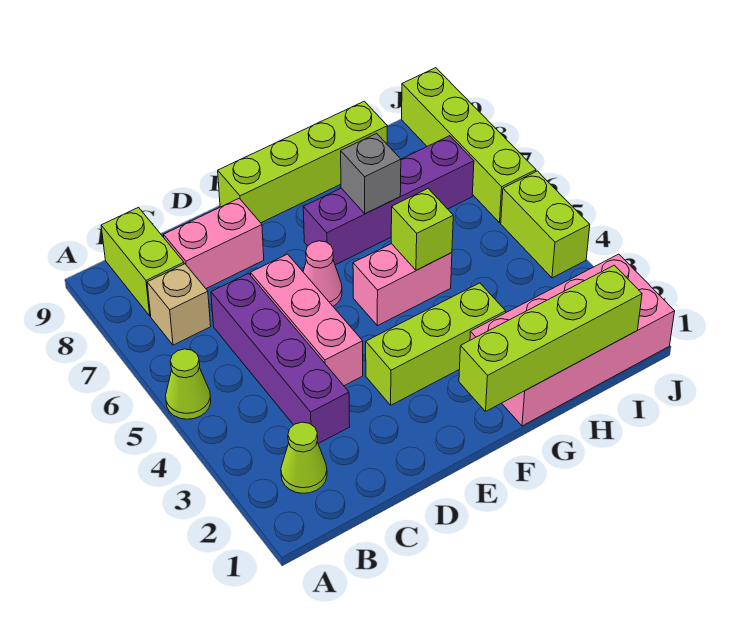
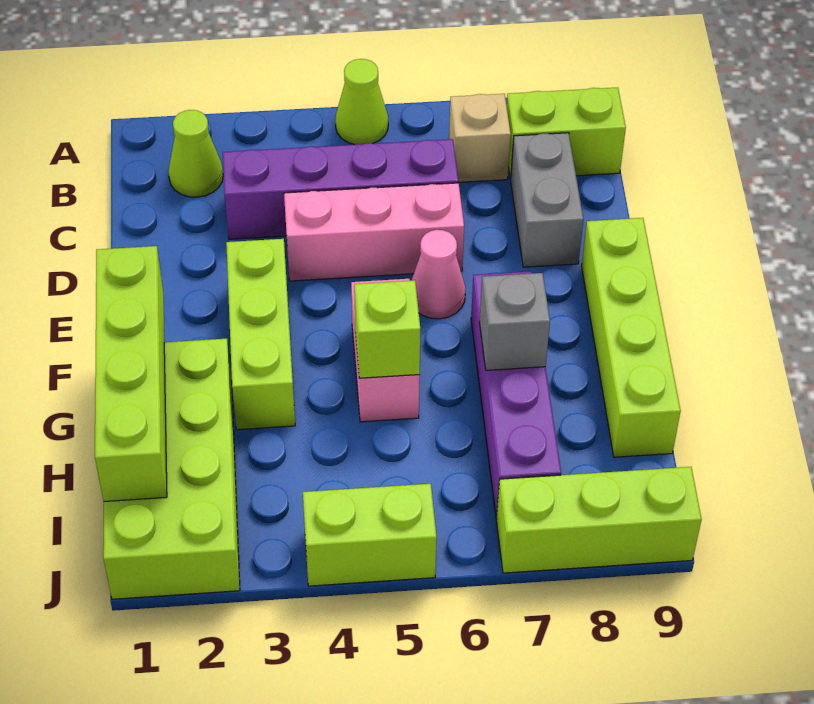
pink 1x2 brick [164,198,264,288] -> grey 1x2 brick [511,133,583,267]
pink 2x4 brick [470,254,675,426] -> lime 2x4 brick [103,339,240,599]
lime 1x4 brick [402,68,536,223] -> lime 1x3 brick [496,467,702,573]

